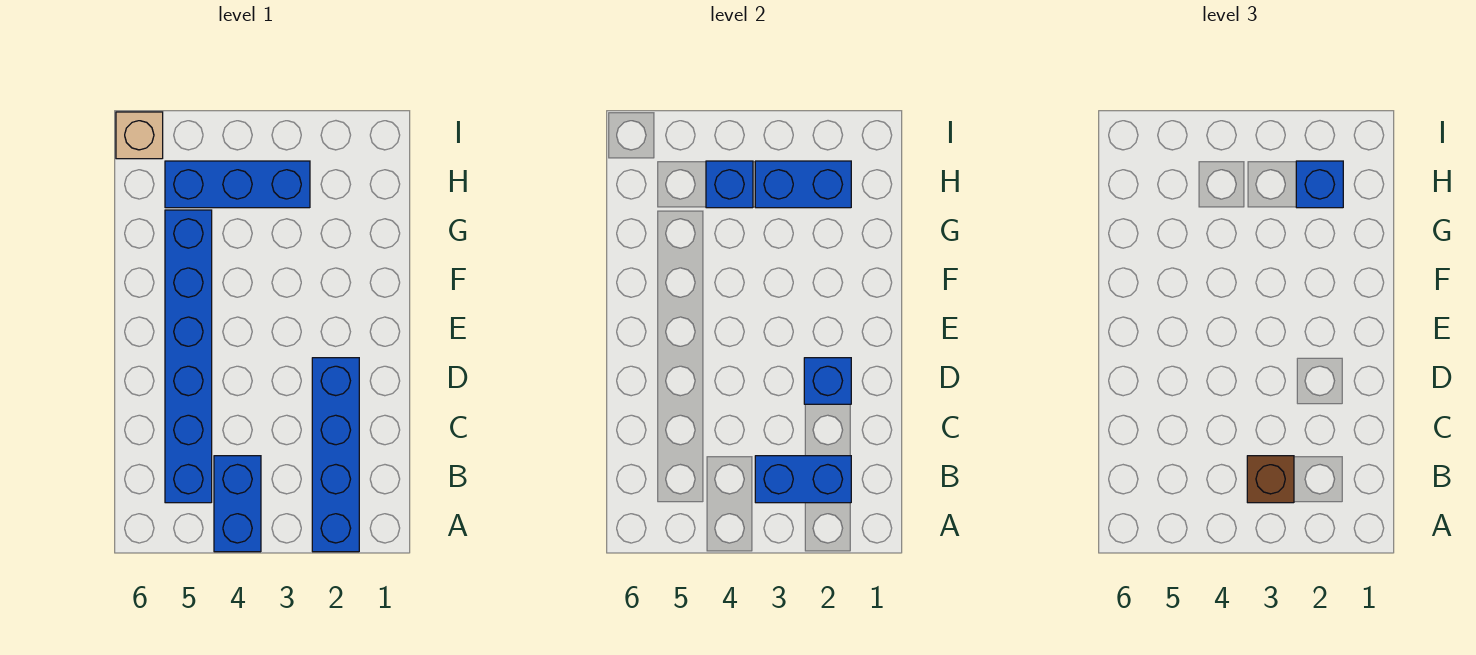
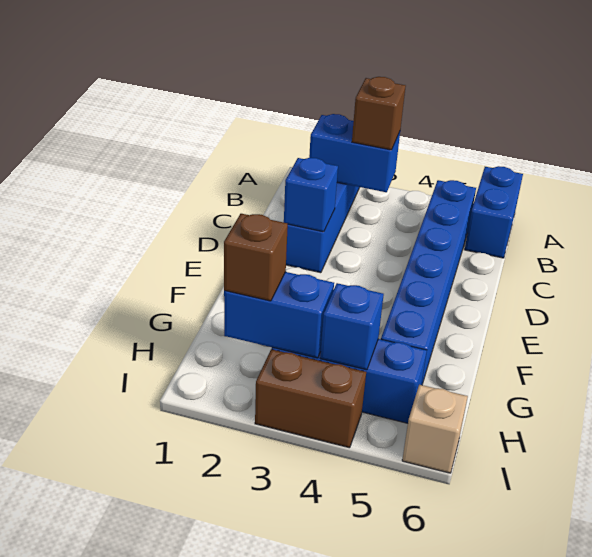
blue 1x2 brick [214,456,261,552] -> blue 1x2 brick moved to [465,166,523,258]
blue 1x1 brick [1296,161,1343,208] -> brown 1x1 brick [224,214,288,301]
none -> brown 1x2 brick [255,349,366,448]

